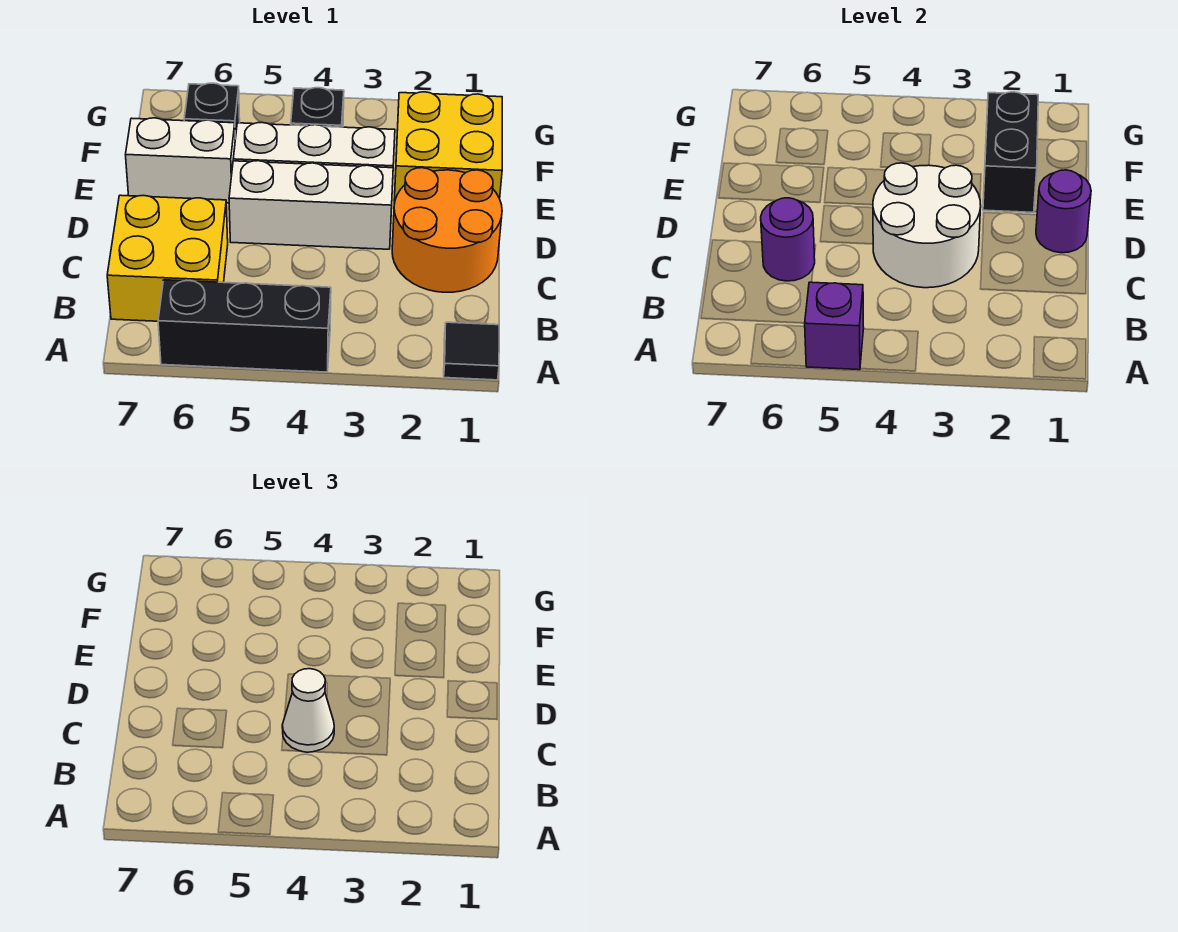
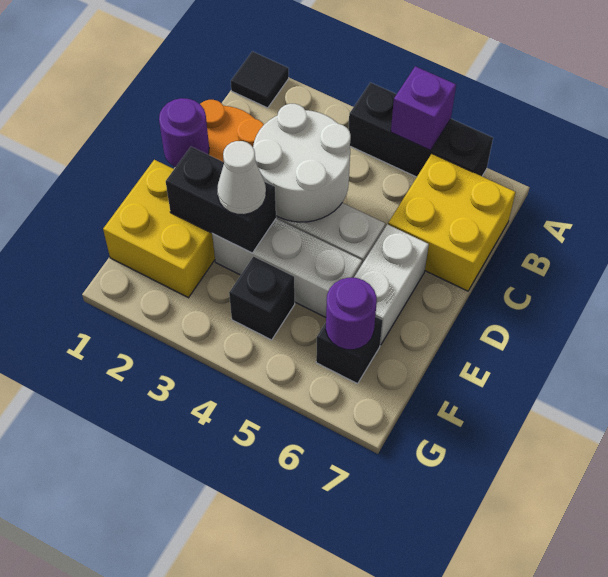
white 1x1 cone [282,669,334,752] -> white 1x1 cone moved to [217,141,266,215]
purple 1x1 round brick [761,198,815,281] -> purple 1x1 round brick moved to [326,278,377,350]
black 1x2 brick [983,92,1038,212] -> black 1x2 brick turned to [166,147,276,253]
white 1x2 brick [126,118,235,203] -> white 1x2 brick turned to [354,224,429,345]

